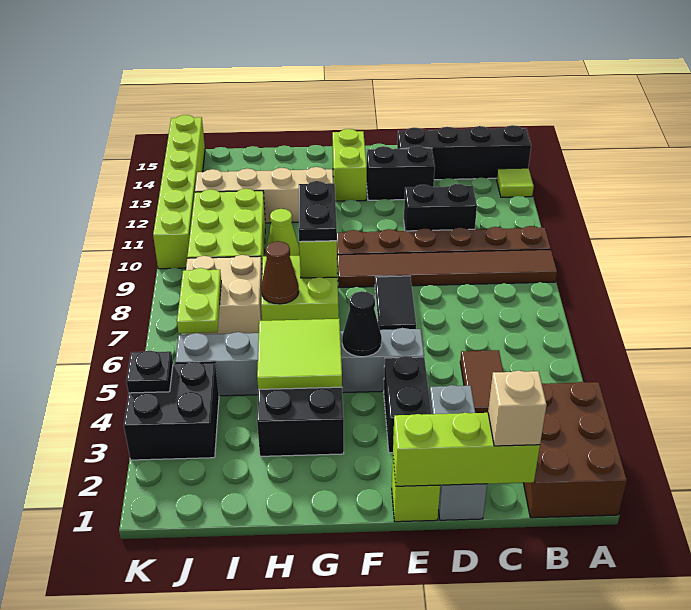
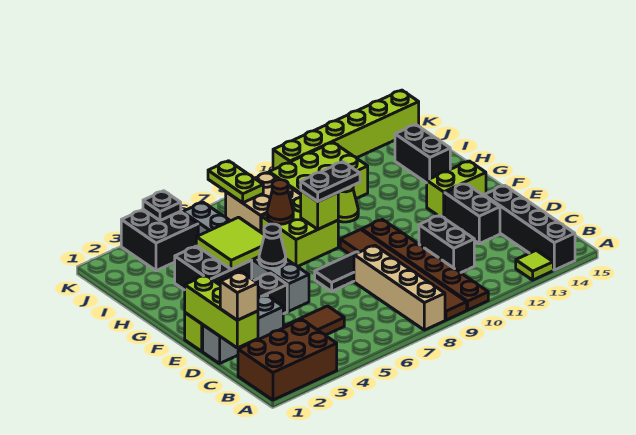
tan 1x4 brick [195,167,333,223] -> tan 1x4 brick moved to [354,245,445,330]
none -> black 1x2 brick [395,124,450,183]
lime 1x2 plate [177,268,221,333] -> lime 1x2 plate turned to [208,161,263,203]

